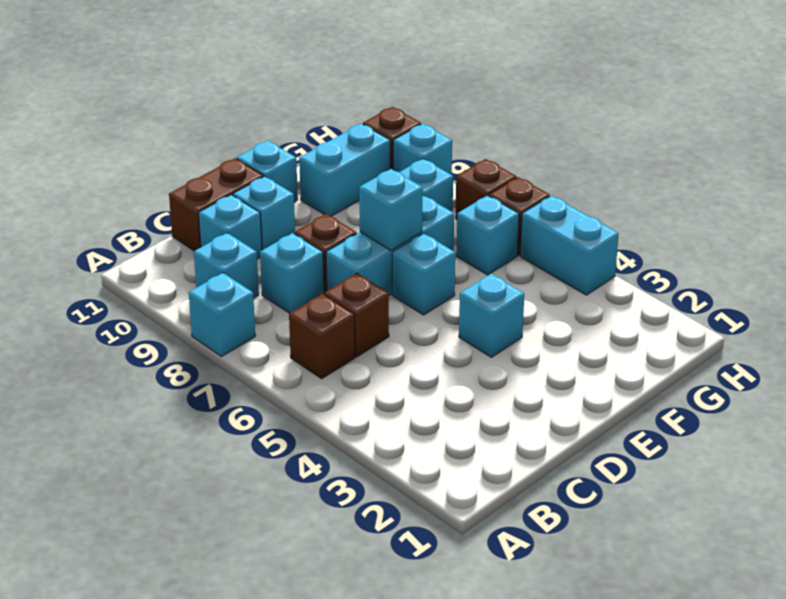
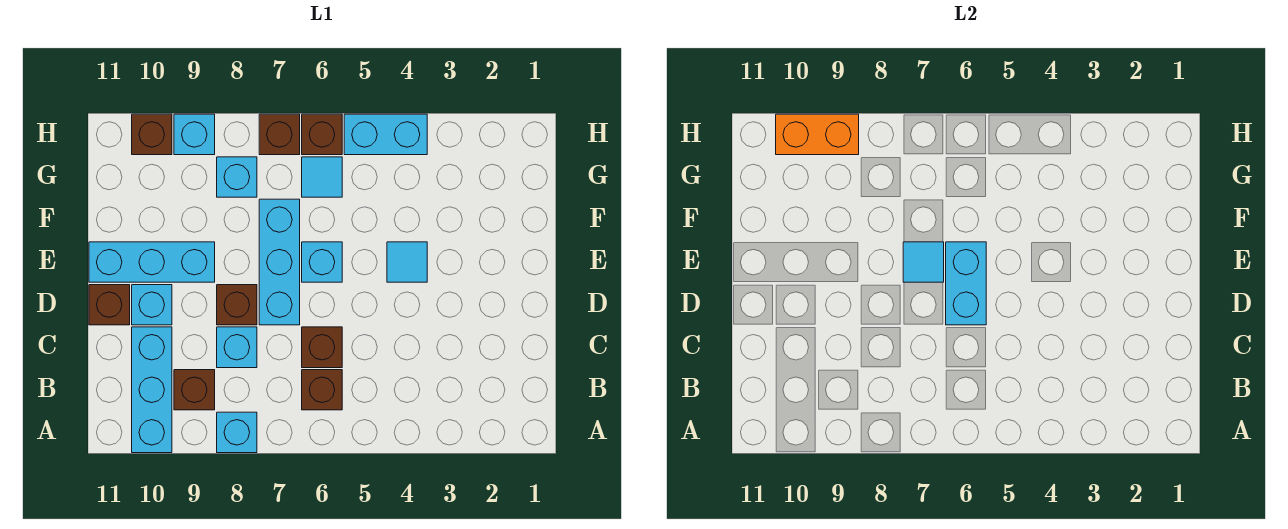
cyan 1x1 brick [194,233,259,298] -> brown 1x1 brick [174,370,215,410]
cyan 1x1 brick [199,195,262,259] -> cyan 1x3 brick [132,327,172,453]
brown 1x2 brick [169,158,263,251] -> brown 1x1 brick [89,285,130,325]
cyan 1x1 brick [459,274,524,357] -> cyan 1x1 tile [387,242,427,282]
cyan 1x1 brick [359,169,423,250] -> cyan 1x1 tile [903,242,944,282]
cyan 1x1 brick [237,141,298,202] -> cyan 1x3 brick [89,242,215,282]
cyan 1x2 brick [299,124,390,216] -> cyan 1x2 brick moved to [946,242,986,325]
cyan 1x1 brick [457,195,519,275] -> cyan 1x1 tile [302,157,342,197]
none -> orange 1x2 brick [776,114,859,155]

